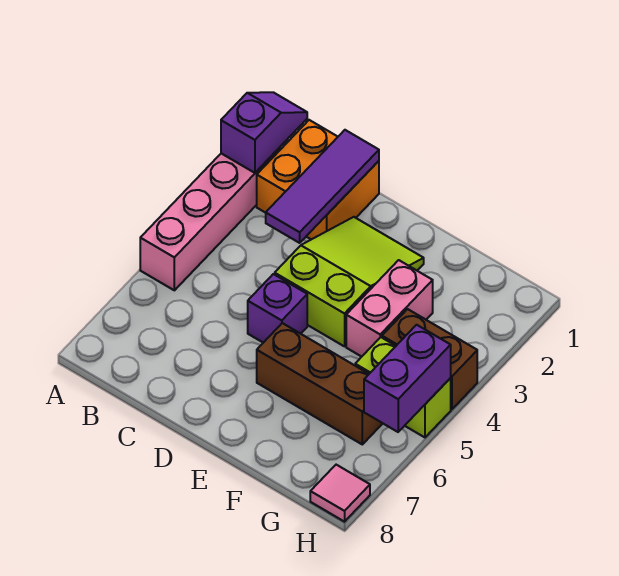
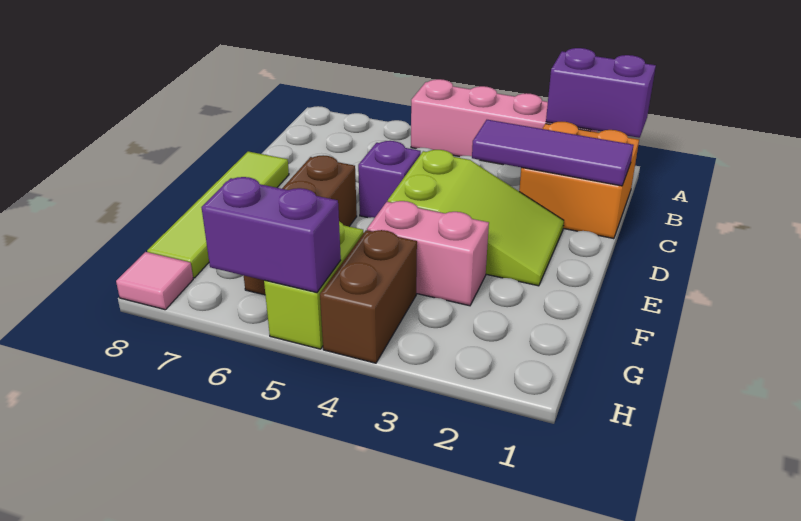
purple 1x2 slope [221,92,307,173] -> purple 1x2 brick [546,48,656,138]
none -> lime 1x4 tile [147,151,289,278]

